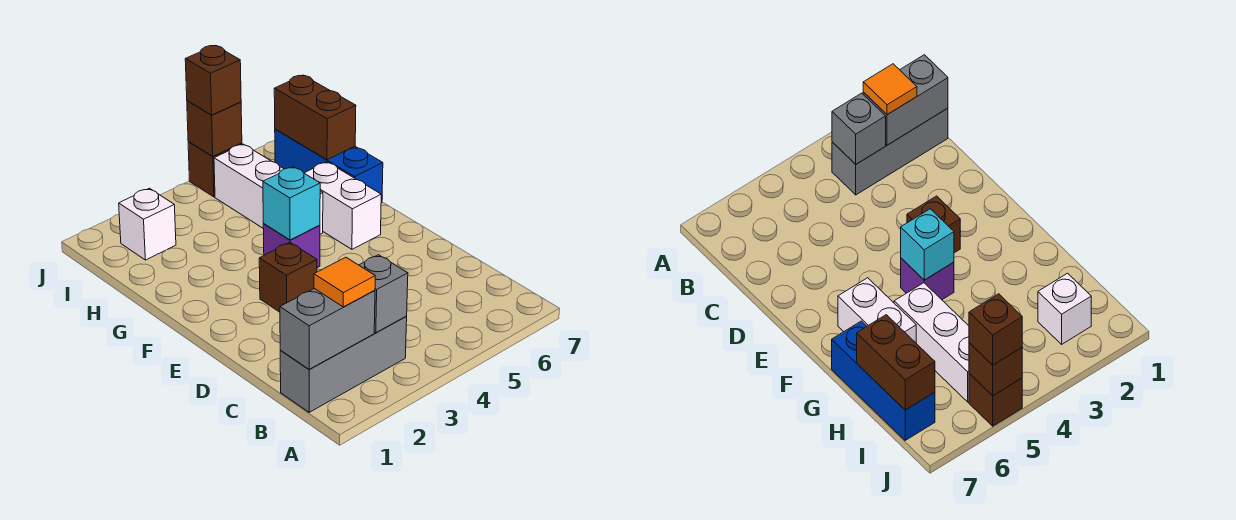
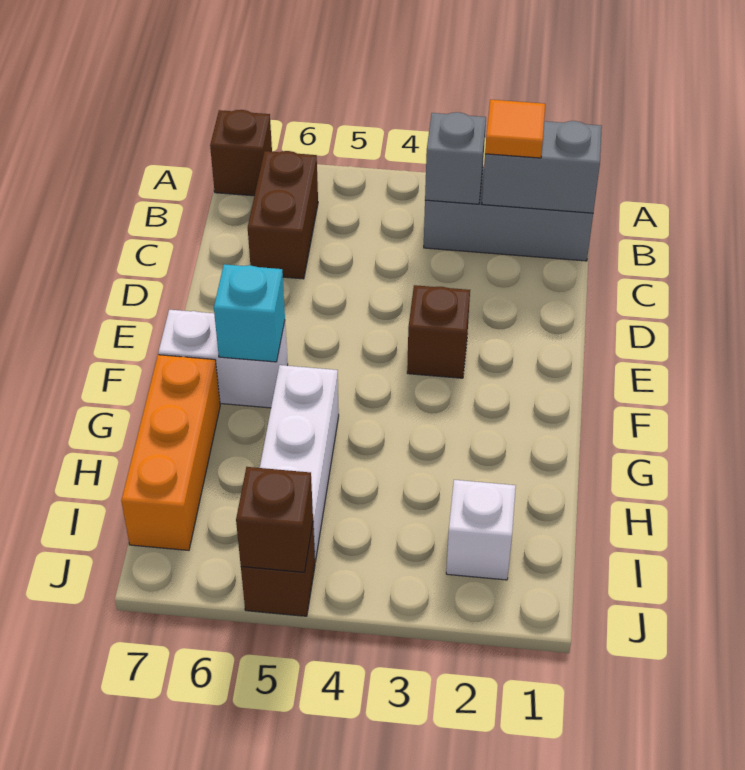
purple 1x1 brick [263,224,320,268] -> none
cyan 1x1 brick [263,167,320,240] -> cyan 1x1 brick moved to [214,264,285,362]
white 1x2 brick [305,162,381,249] -> white 1x2 brick turned to [158,310,288,408]
blue 1x3 brick [275,129,383,203] -> orange 1x3 brick [121,355,220,550]
brown 1x2 brick [274,75,356,160] -> brown 1x2 brick moved to [248,151,318,279]
brown 1x1 brick [185,46,241,115] -> brown 1x1 brick moved to [210,110,272,196]

